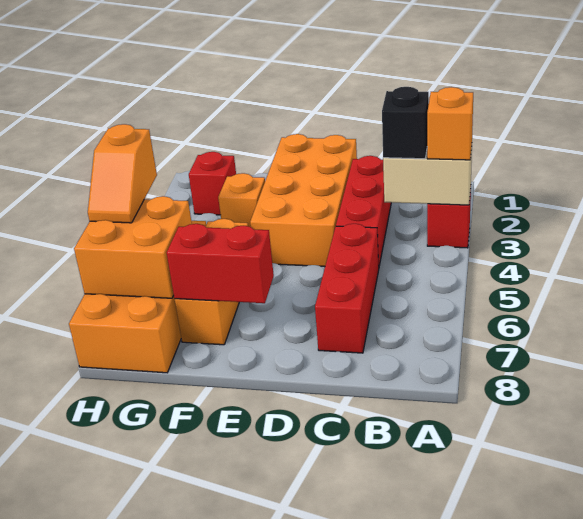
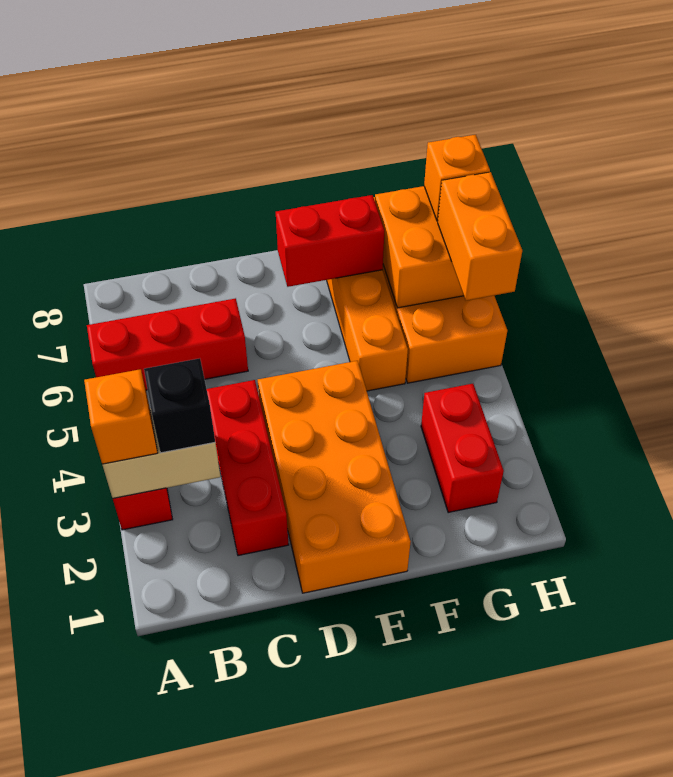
red 1x3 brick [315,224,379,353] -> red 1x3 brick turned to [87,298,248,390]
orange 1x1 brick [218,173,265,227] -> orange 1x1 brick moved to [424,135,490,221]
red 1x1 brick [189,152,236,215] -> red 1x2 brick [421,384,504,513]
orange 1x2 slope [88,124,157,223] -> orange 1x2 brick [438,172,522,301]

